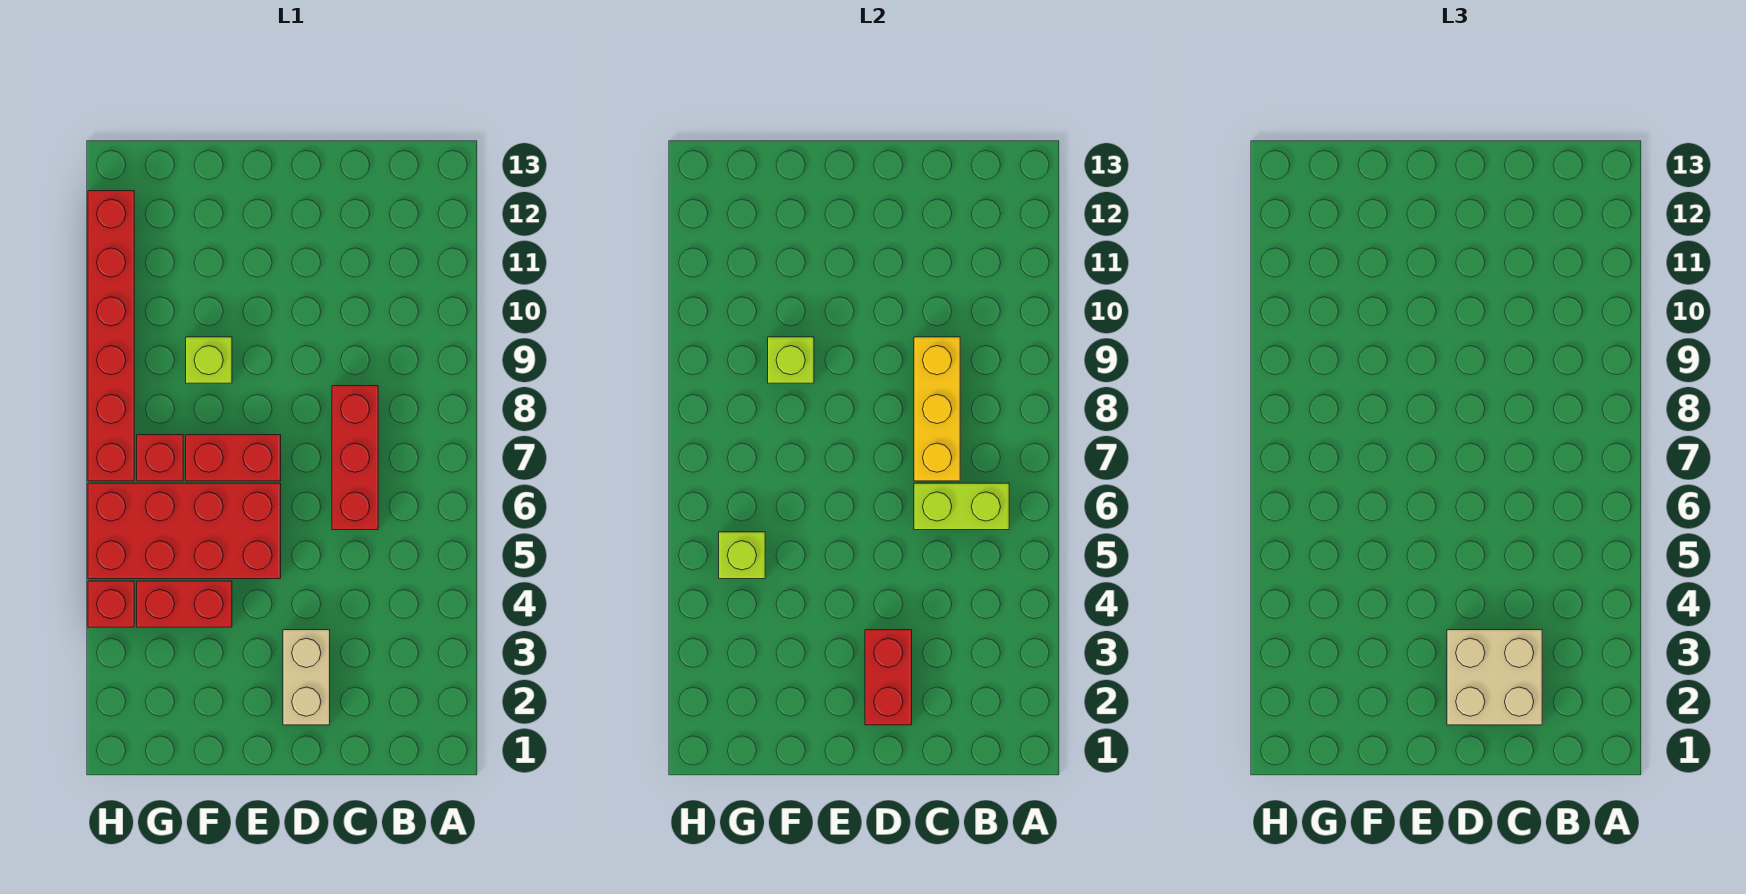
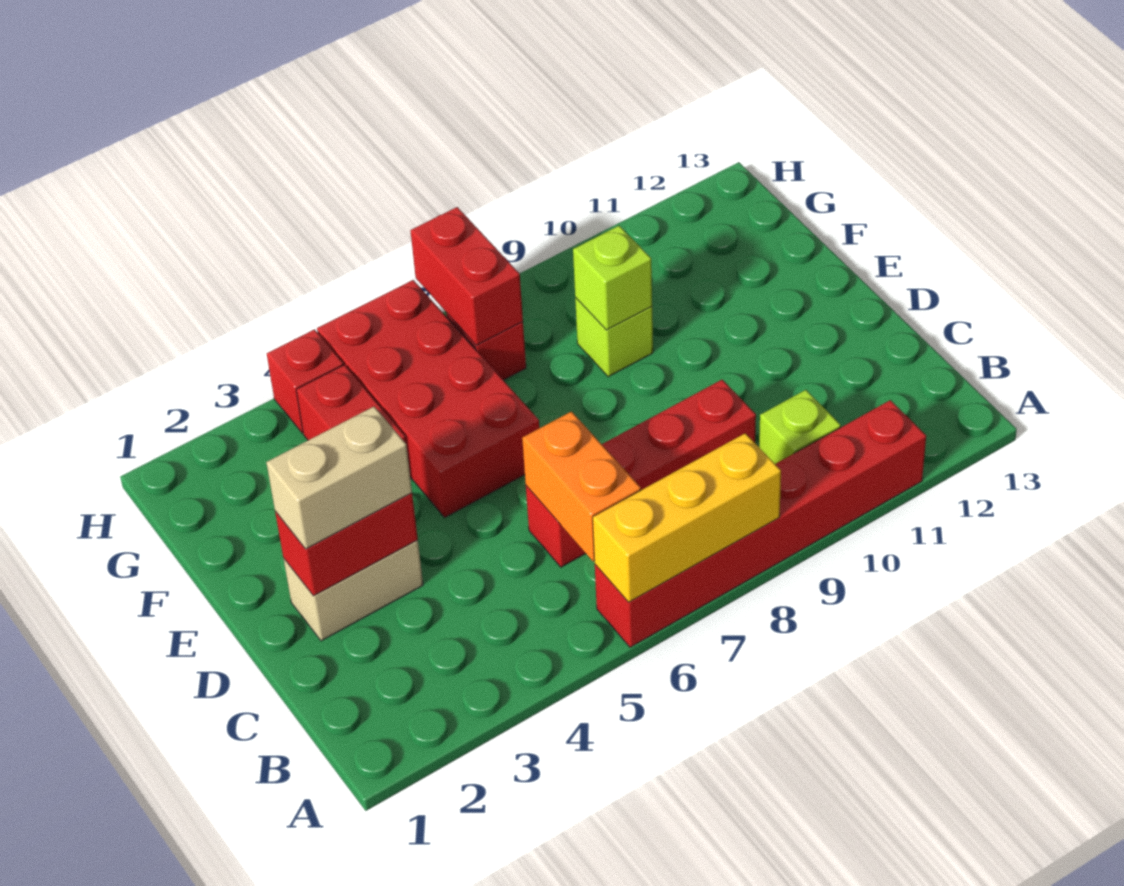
lime 1x2 brick [914,483,1009,530] -> orange 1x2 brick [522,411,641,561]
tan 2x2 brick [1447,630,1542,725] -> tan 1x2 brick [266,407,412,549]
red 1x3 brick [332,386,378,530] -> red 1x4 brick [526,380,756,567]
yellow 1x3 brick [914,337,960,481] -> yellow 1x3 brick moved to [593,433,781,602]
red 1x2 brick [186,435,281,481] -> red 1x2 brick moved to [410,207,523,345]
lime 1x1 brick [719,532,765,579] -> lime 1x1 brick moved to [759,390,841,464]
red 1x6 brick [88,191,134,481] -> red 1x6 brick moved to [595,400,926,647]

